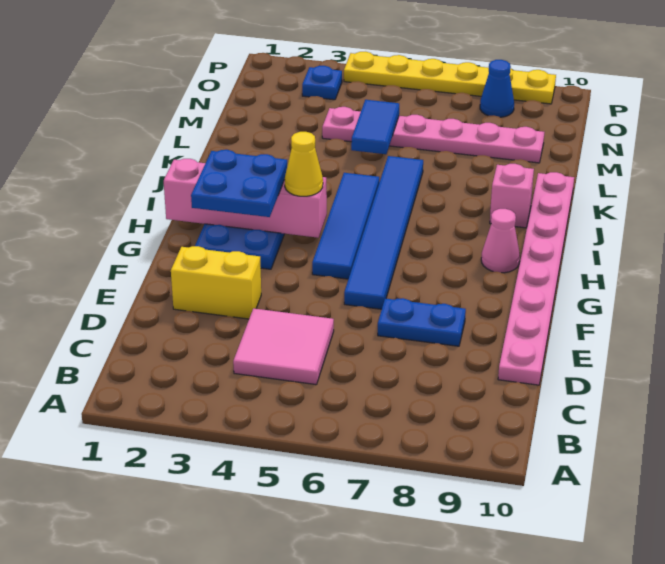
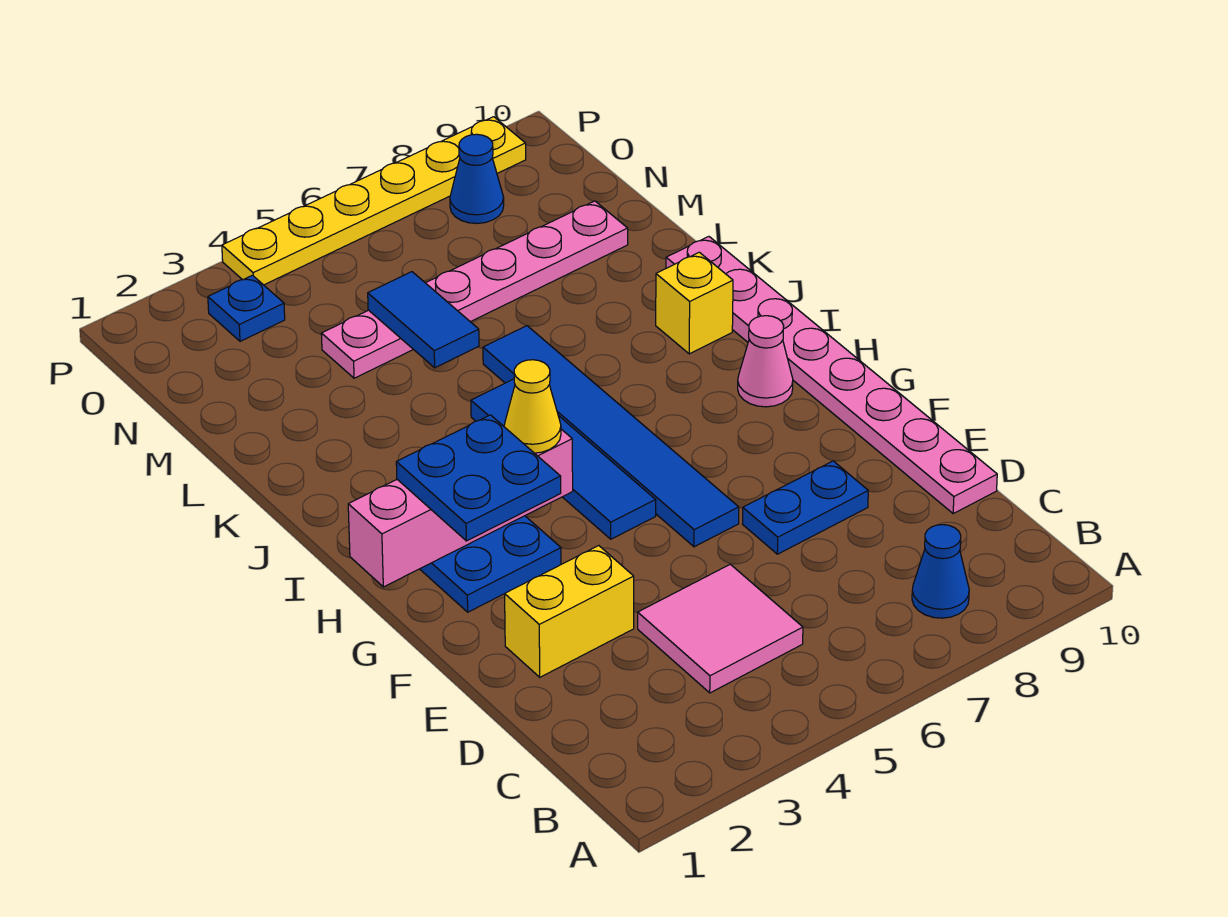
none -> blue 1x1 cone [912,525,969,618]
pink 1x1 brick [490,164,534,228] -> yellow 1x1 brick [656,252,733,354]

